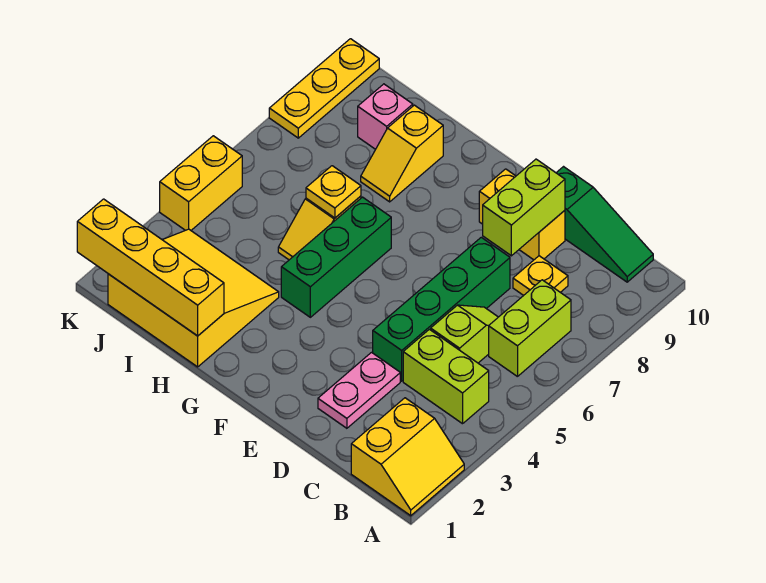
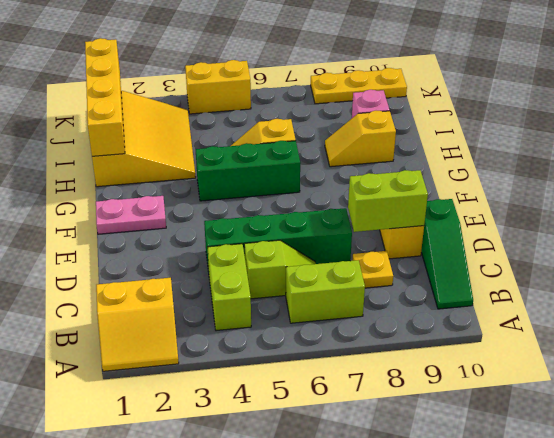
pink 1x2 plate [318,353,400,428] -> pink 1x2 plate moved to [96,196,166,234]
yellow 1x1 plate [306,166,361,218] -> none

